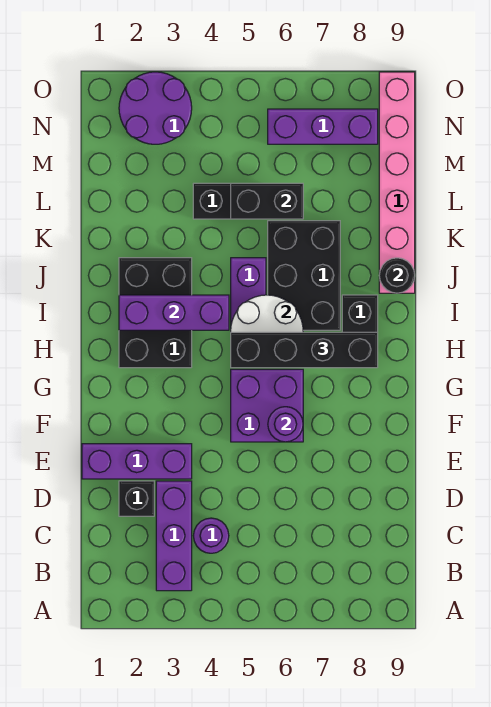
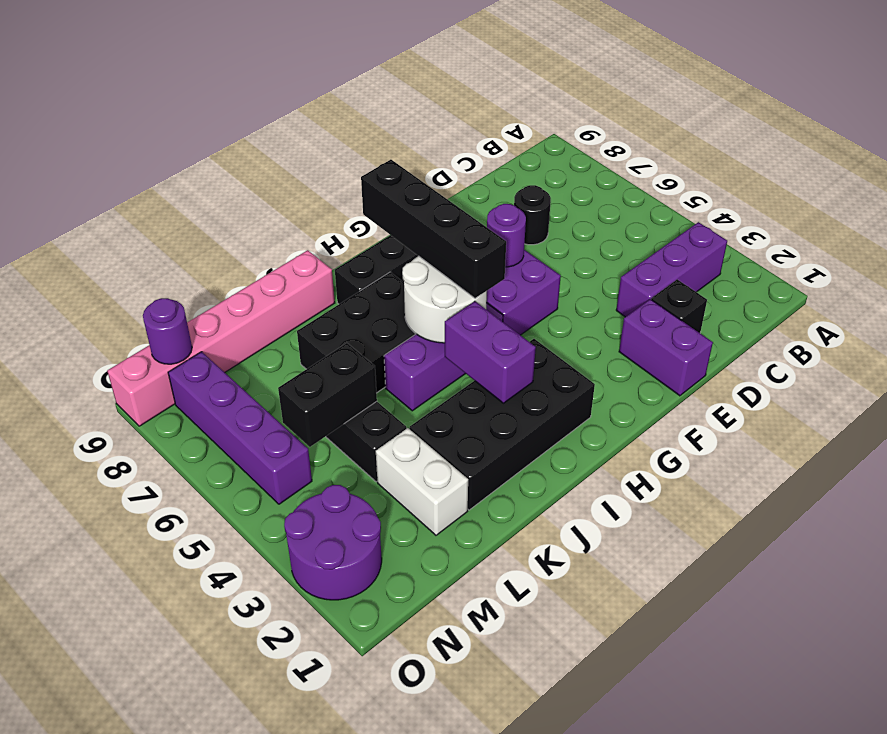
purple 1x1 round brick [193,518,229,553] -> purple 1x1 round brick moved to [143,298,192,364]
purple 1x3 brick [82,444,192,479] -> purple 1x2 brick [619,299,713,396]
black 2x3 brick [119,258,192,368] -> black 2x4 brick [410,339,595,510]
purple 1x3 brick [119,295,229,330] -> purple 1x2 brick [445,301,536,403]
black 1x1 round brick [379,258,415,293] -> black 1x1 round brick moved to [514,185,551,245]
none -> white 1x2 brick [376,428,468,535]
black 1x2 brick [231,183,303,219] -> black 1x2 brick turned to [278,343,377,447]
purple 1x3 brick [268,109,378,144] -> purple 1x4 brick [168,352,312,504]

